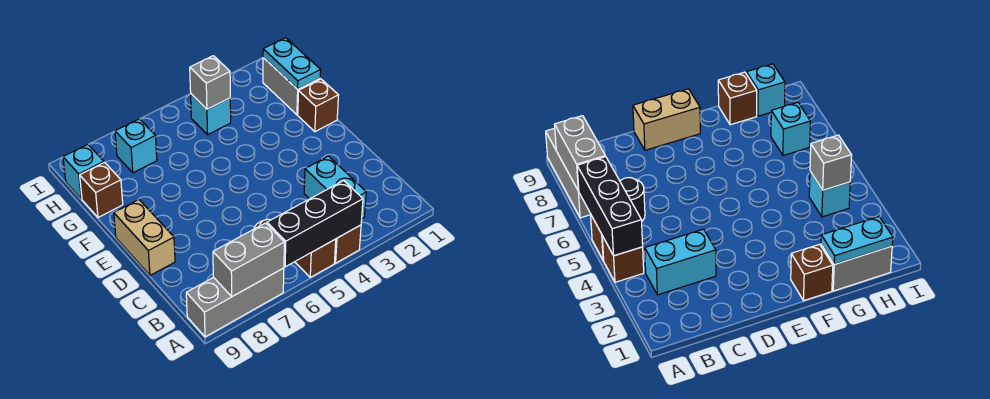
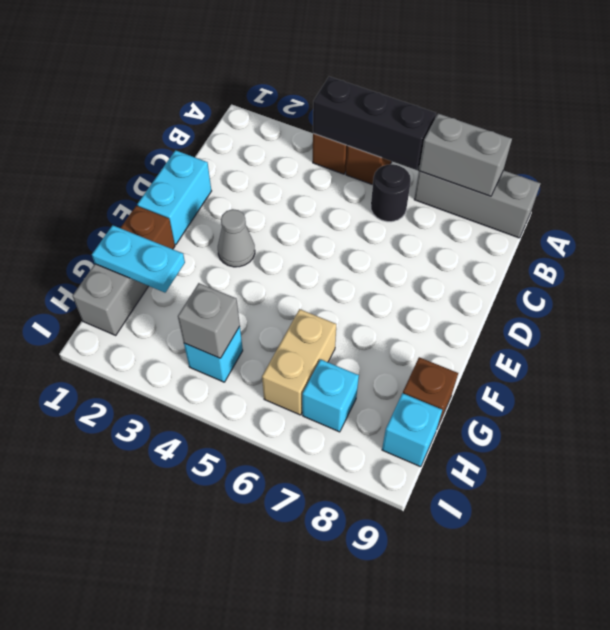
cyan 1x2 brick [304,156,366,218] -> cyan 1x2 brick moved to [137,150,211,245]
tan 1x2 brick [114,200,175,275] -> tan 1x2 brick moved to [262,309,336,415]
none -> grey 1x1 cone [218,209,255,267]
cyan 1x2 plate [263,38,321,89] -> cyan 1x2 plate turned to [92,225,185,293]

